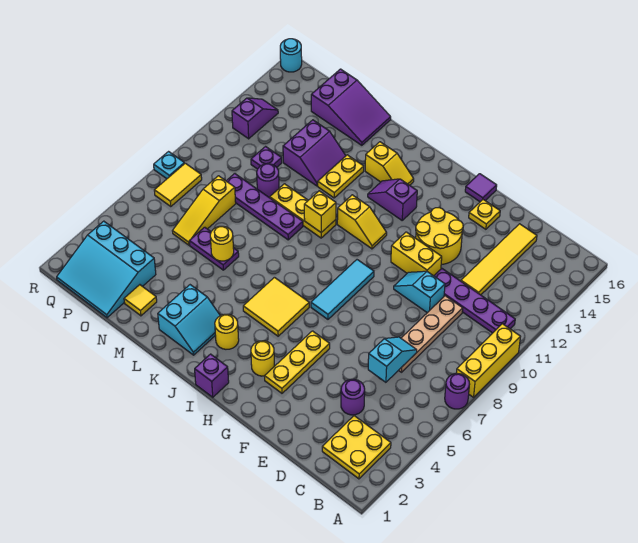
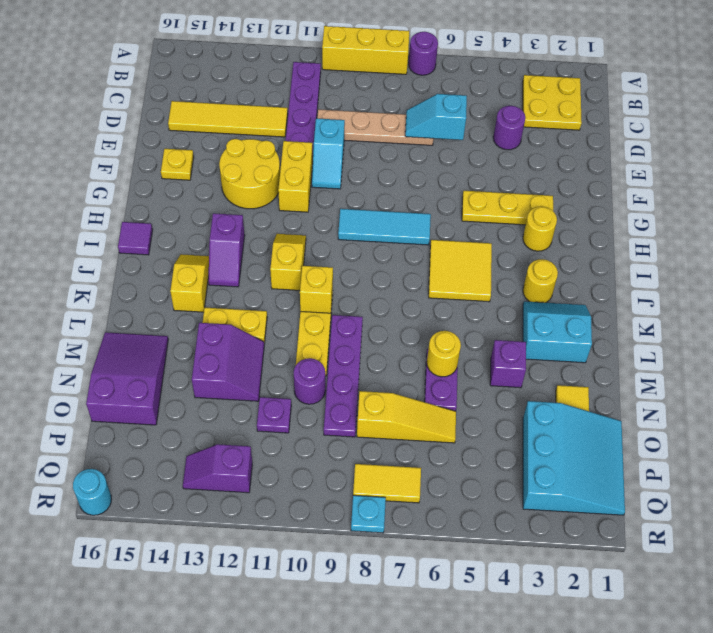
purple 1x1 tile [465,174,497,202] -> purple 1x1 tile moved to [118,222,153,255]
purple 1x1 brick [195,354,229,397] -> purple 1x1 brick moved to [490,340,526,388]
purple 2x2 slope [283,120,346,186] -> purple 2x2 slope turned to [192,323,264,401]

